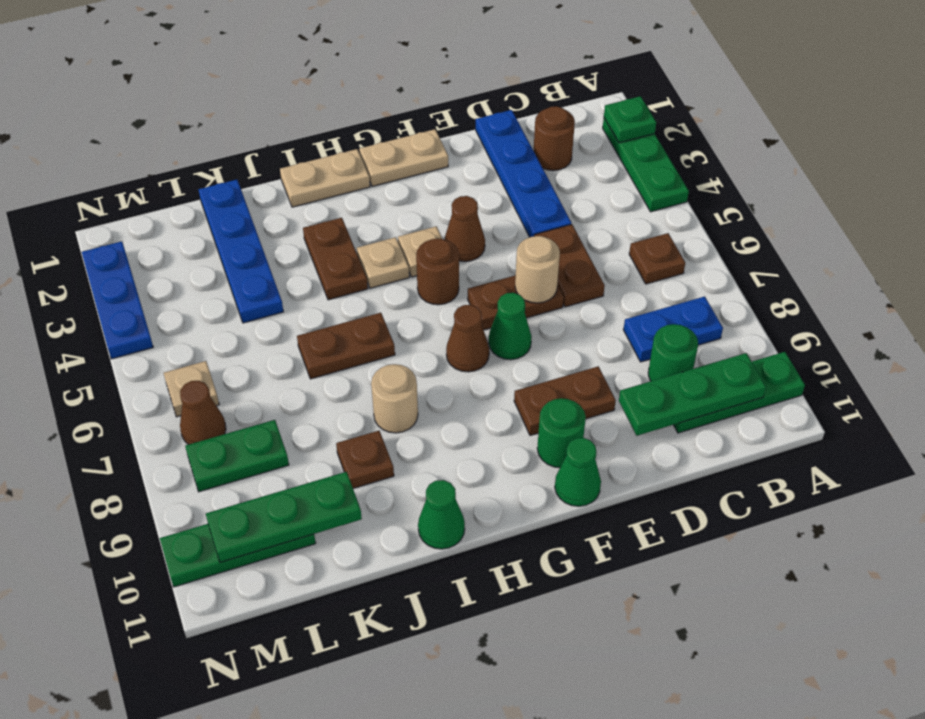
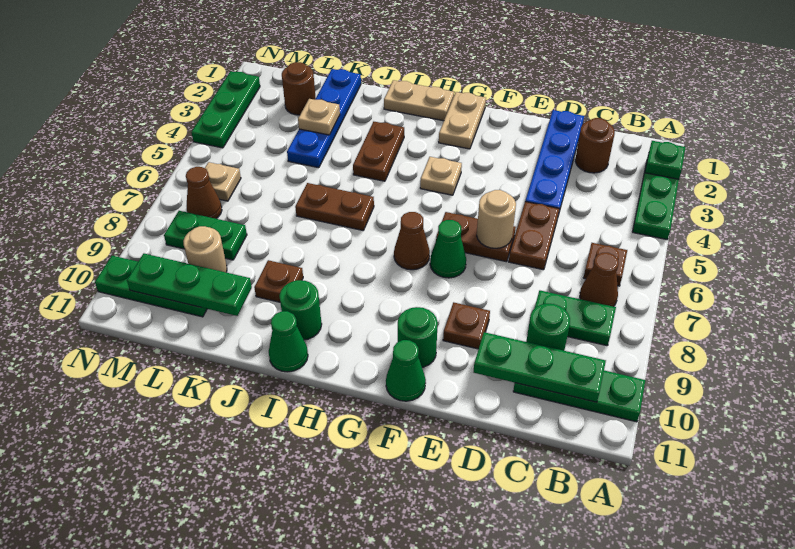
blue 1x2 plate [623,296,723,362] -> green 1x2 plate [535,291,616,346]
brown 1x2 plate [514,366,616,435] -> brown 1x1 plate [443,302,490,349]
tan 1x2 plate [359,129,448,186] -> tan 1x2 plate turned to [439,92,486,149]
brown 1x1 cone [445,196,485,262] -> brown 1x1 cone moved to [580,253,619,307]
brown 1x1 round brick [416,239,459,305] -> brown 1x1 round brick moved to [282,62,316,115]
tan 1x1 plate [357,237,409,288] -> tan 1x1 plate moved to [298,99,340,135]
tan 1x1 round brick [371,364,418,433] -> tan 1x1 round brick moved to [183,226,227,272]
none -> green 1x1 round brick [279,280,322,340]
blue 1x3 plate [82,241,153,359] -> green 1x3 plate [191,71,260,148]

